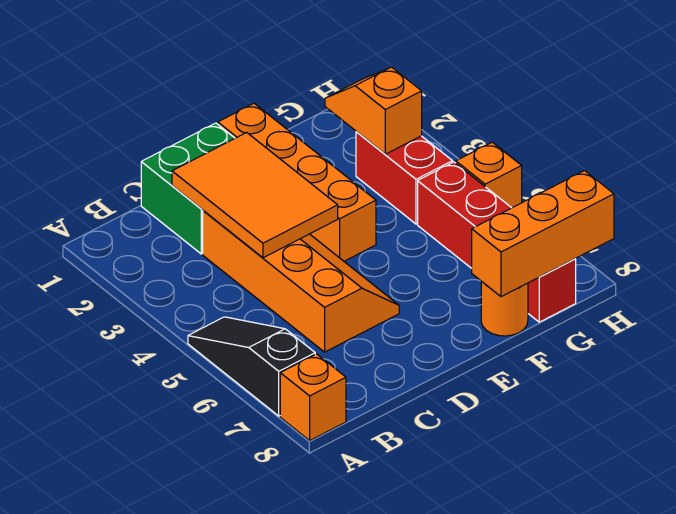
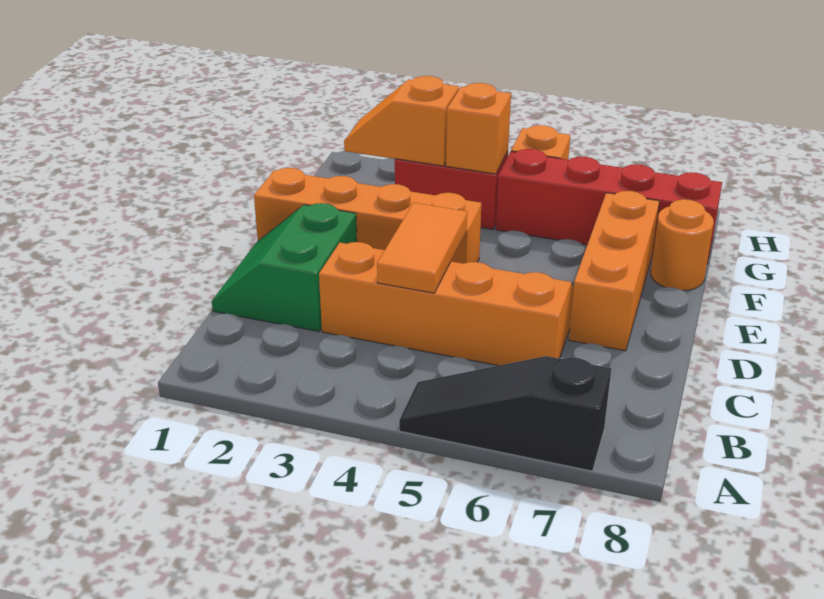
orange 1x1 brick [280,354,346,440] -> orange 1x1 brick moved to [446,83,511,174]
green 2x2 brick [141,123,235,254] -> green 2x2 slope [212,203,357,331]
orange 2x3 tile [172,133,338,258] -> orange 1x2 tile [377,203,467,293]
orange 1x3 brick [472,171,614,297] -> orange 1x3 brick moved to [569,191,659,351]

